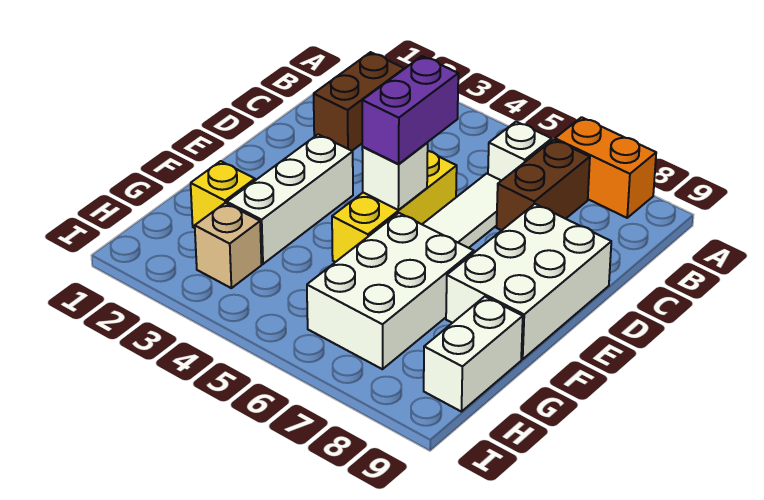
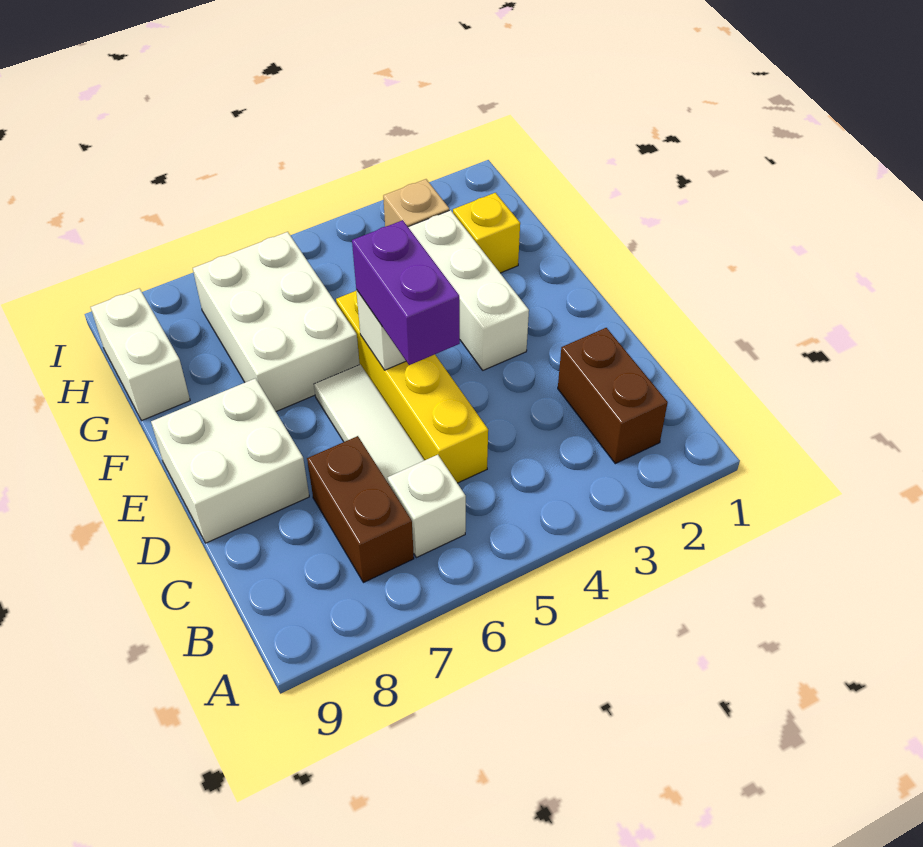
orange 1x2 brick [555,117,656,218] -> none
yellow 1x3 brick [332,151,457,262] -> yellow 1x4 brick [336,291,488,483]
white 2x3 brick [446,204,611,359] -> white 2x2 brick [151,378,309,543]

